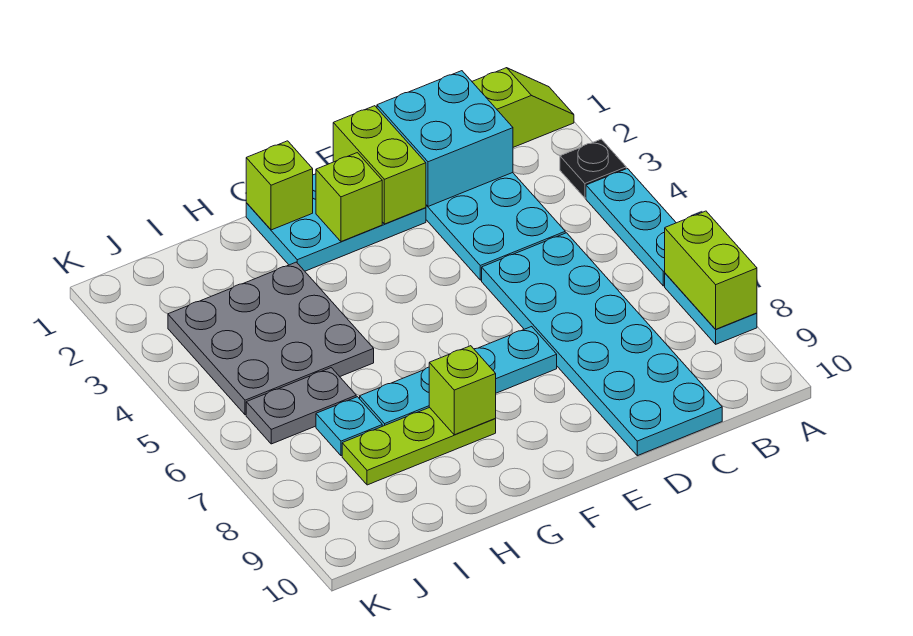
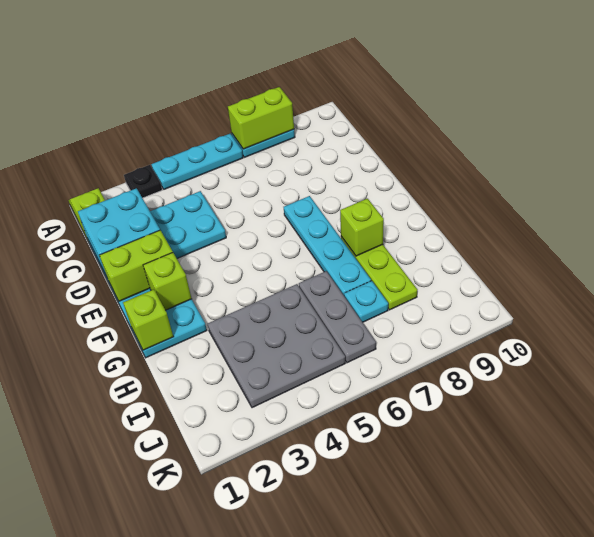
cyan 2x6 plate [482,233,722,456] -> none
grey 1x2 plate [246,368,356,444] -> grey 1x3 plate [299,271,376,363]

